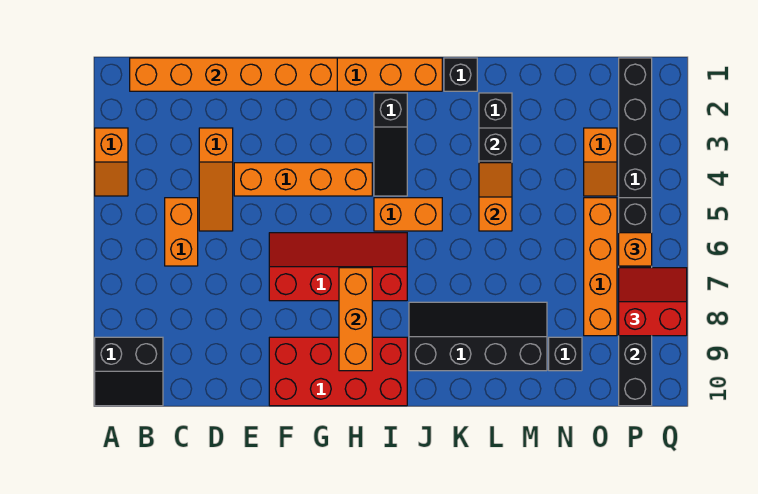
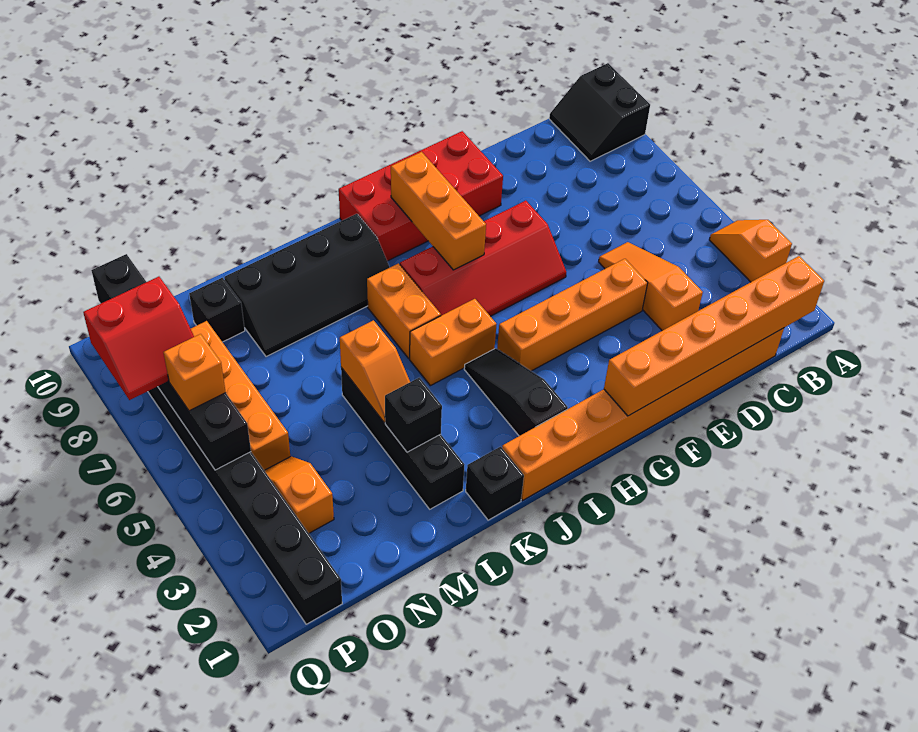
black 2x2 slope [95,337,163,406] -> black 2x2 slope turned to [549,63,650,161]
orange 1x2 brick [165,198,198,266] -> orange 1x2 brick moved to [367,263,441,358]

